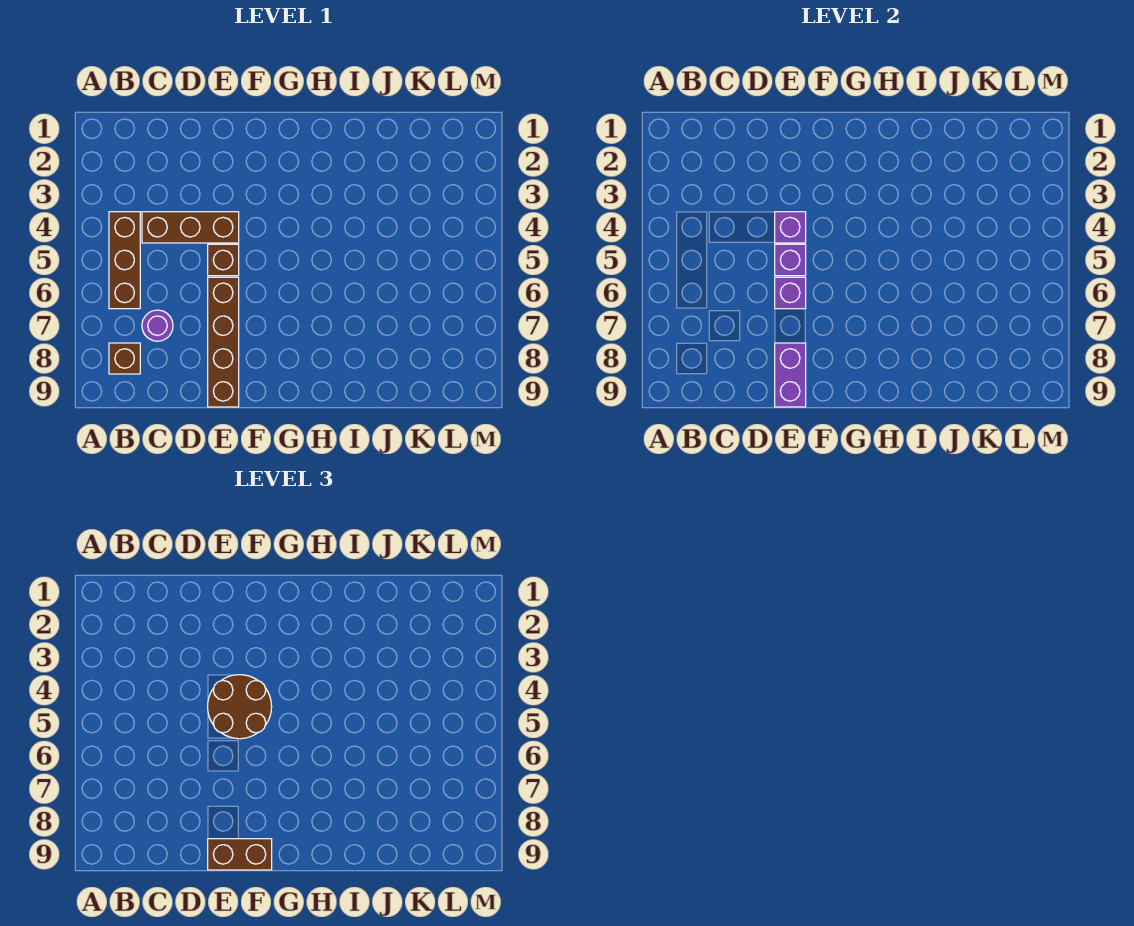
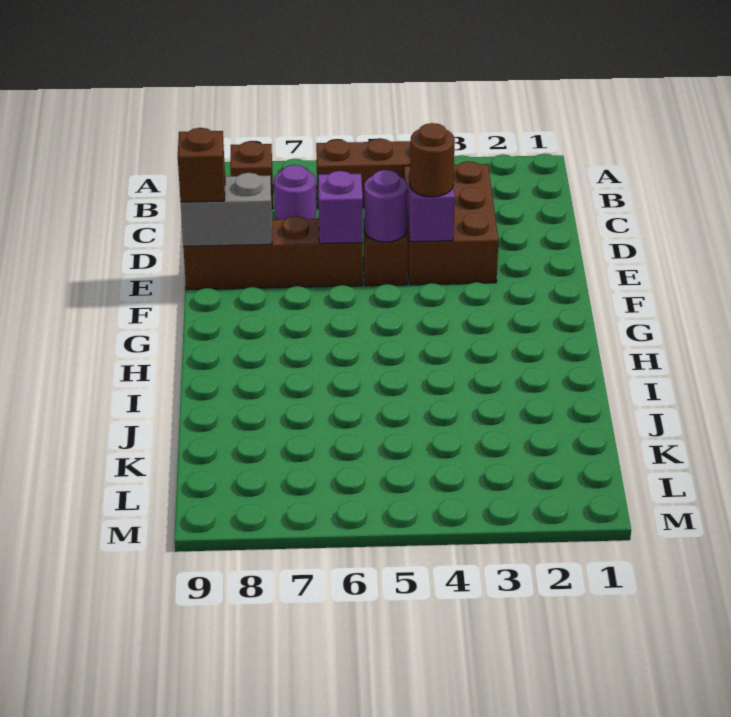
brown 1x3 brick [142,212,239,243] -> brown 2x3 brick [404,161,498,285]
brown 2x2 round brick [208,675,272,739] -> brown 1x1 round brick [410,123,455,197]
purple 1x1 brick [775,244,806,276] -> purple 1x1 round brick [364,170,408,242]
purple 1x2 brick [775,343,806,407] -> grey 1x2 brick [181,173,272,246]
brown 1x2 brick [208,839,272,870] -> brown 1x1 brick [178,128,225,202]

